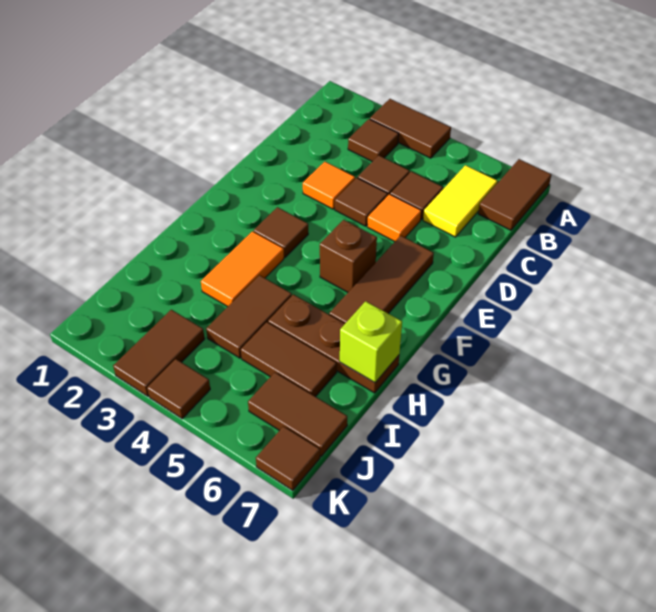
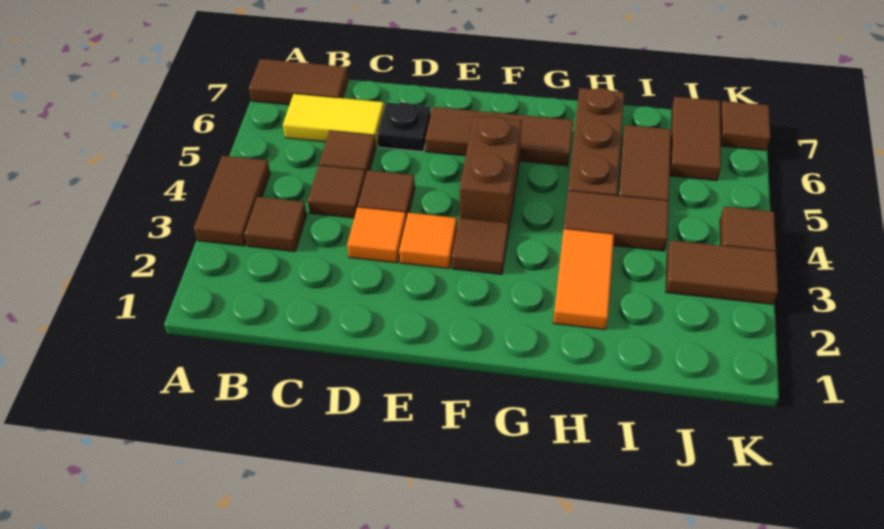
orange 1x1 tile [367,194,421,241] -> orange 1x1 tile moved to [399,213,457,269]
none -> black 1x1 plate [377,102,431,152]
brown 1x1 brick [320,220,377,292] -> brown 1x2 brick [460,116,522,233]
orange 1x2 tile [201,231,284,307] -> orange 1x2 tile turned to [553,229,614,330]
lime 1x1 brick [340,301,402,383] -> none

